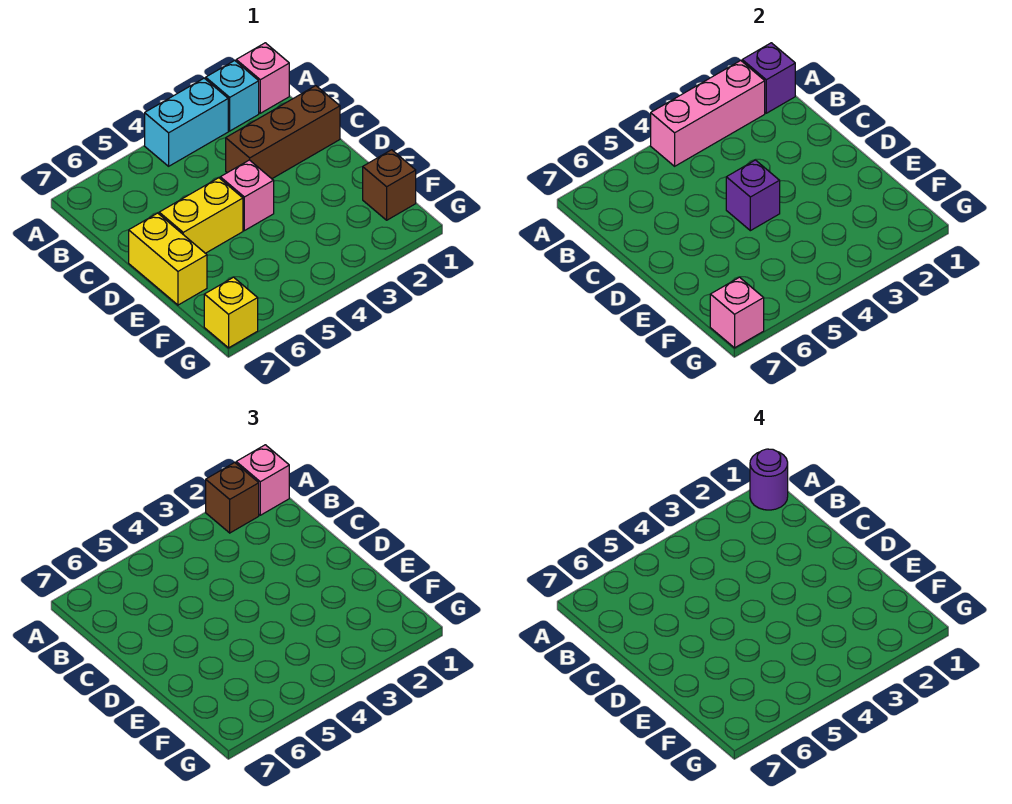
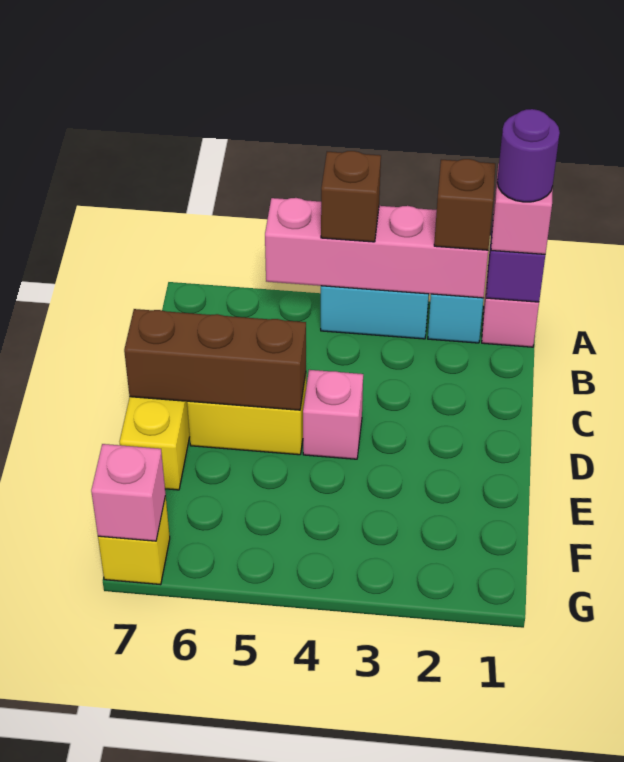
pink 1x3 brick [651,61,765,166] -> pink 1x4 brick [265,198,488,298]
brown 1x3 brick [226,86,340,179] -> brown 1x3 brick moved to [124,309,306,410]
purple 1x1 brick [726,160,780,231] -> none
brown 1x1 brick [363,150,416,220] -> brown 1x1 brick moved to [321,151,381,242]

